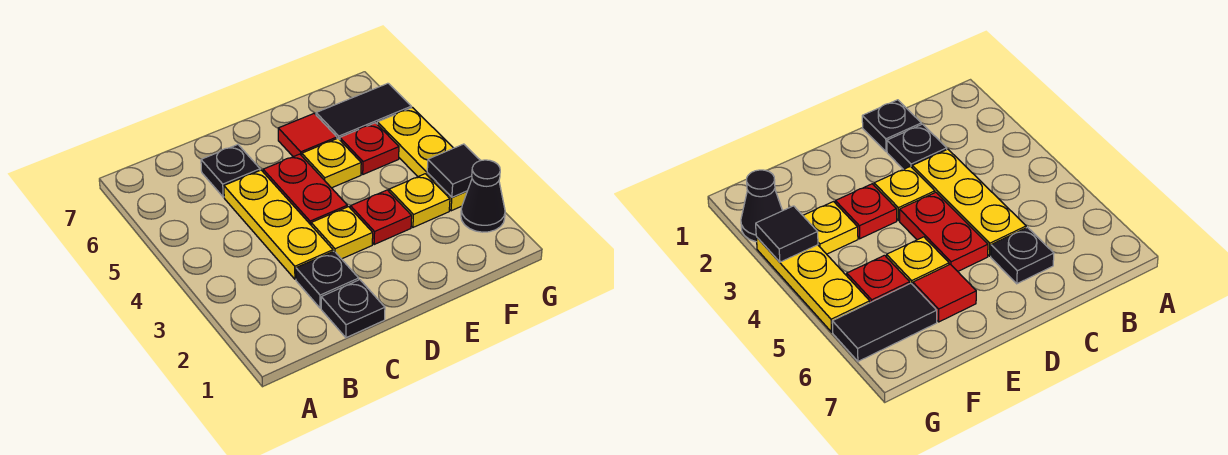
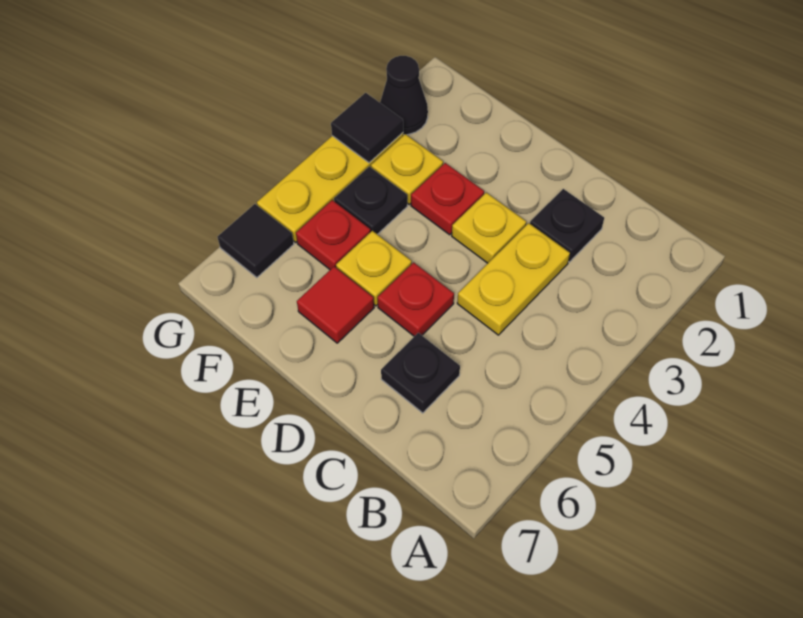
black 1x1 plate [321,280,385,338] -> black 1x1 plate moved to [334,167,407,234]
yellow 1x3 plate [224,170,333,279] -> yellow 1x2 plate [457,223,570,335]
red 1x2 plate [263,154,347,225] -> red 1x1 plate [377,262,454,336]
black 1x2 tile [316,83,411,140] -> black 1x1 tile [217,204,294,277]

